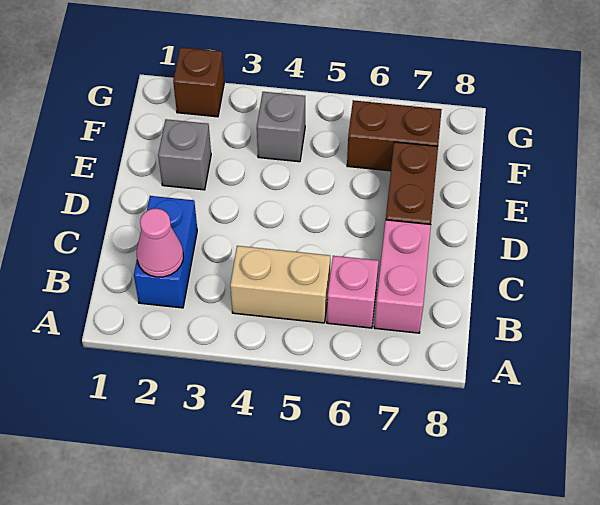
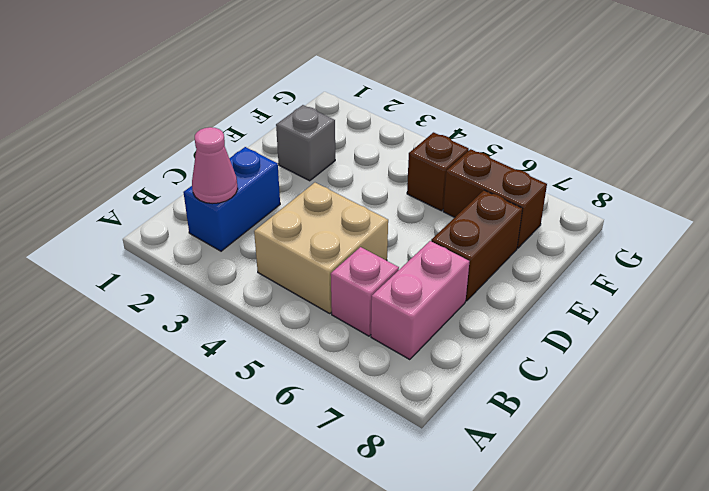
tan 1x2 brick [230,246,330,323] -> tan 2x2 brick [254,183,388,313]
grey 1x1 brick [257,92,305,162] -> none
brown 1x1 brick [173,47,224,117] -> brown 1x1 brick moved to [407,132,469,211]

